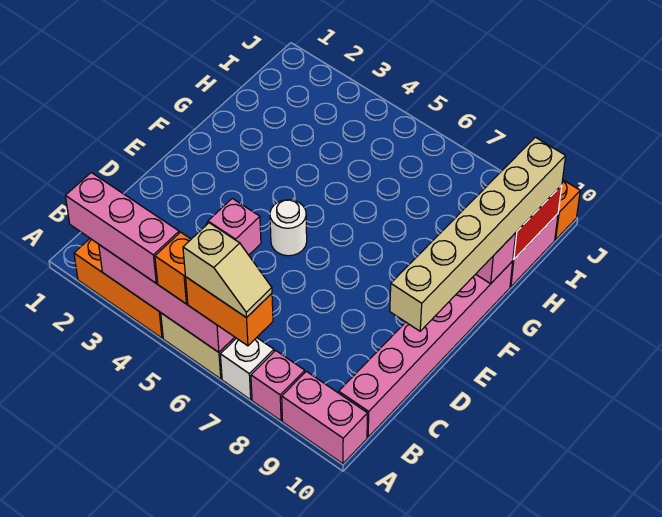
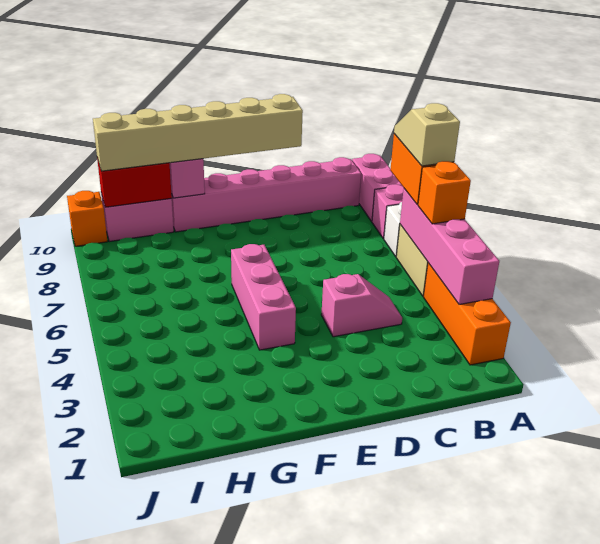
pink 1x3 brick [66,173,179,283] -> pink 1x3 brick moved to [231,244,296,350]
white 1x1 round brick [270,200,307,256] -> none

